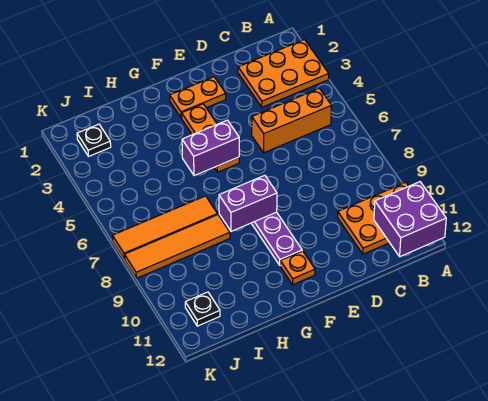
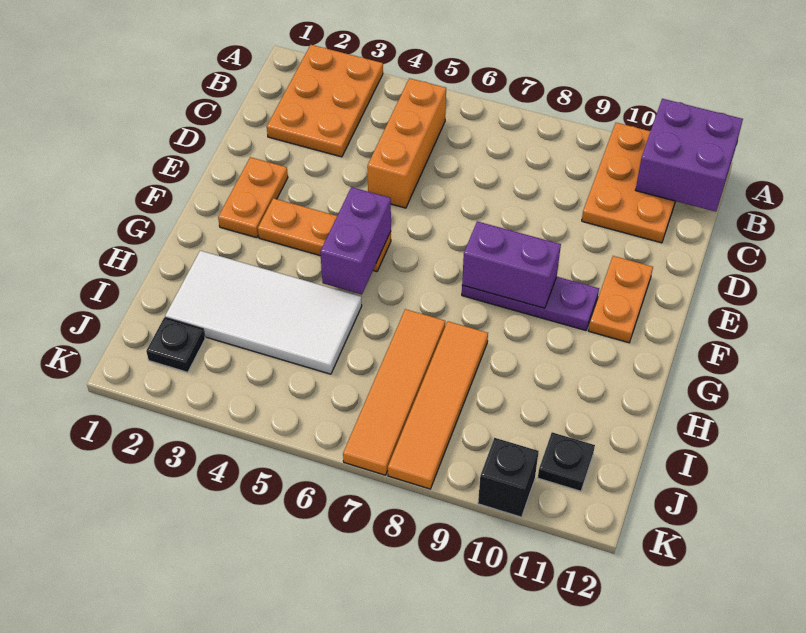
purple 1x2 brick [219,175,277,231] -> purple 1x2 brick turned to [462,221,561,308]
orange 1x1 plate [280,251,315,285] -> orange 1x2 plate [589,256,653,343]
none -> white 2x4 tile [165,251,362,374]
none -> black 1x1 brick [478,438,539,517]

